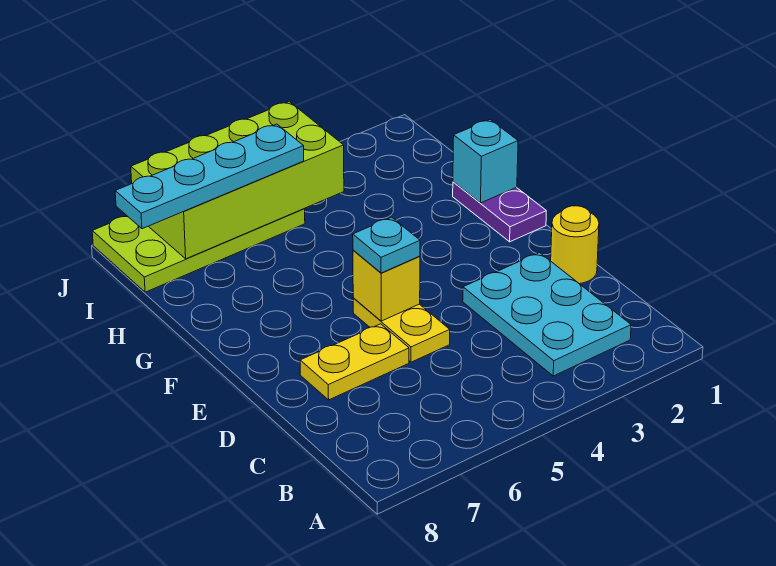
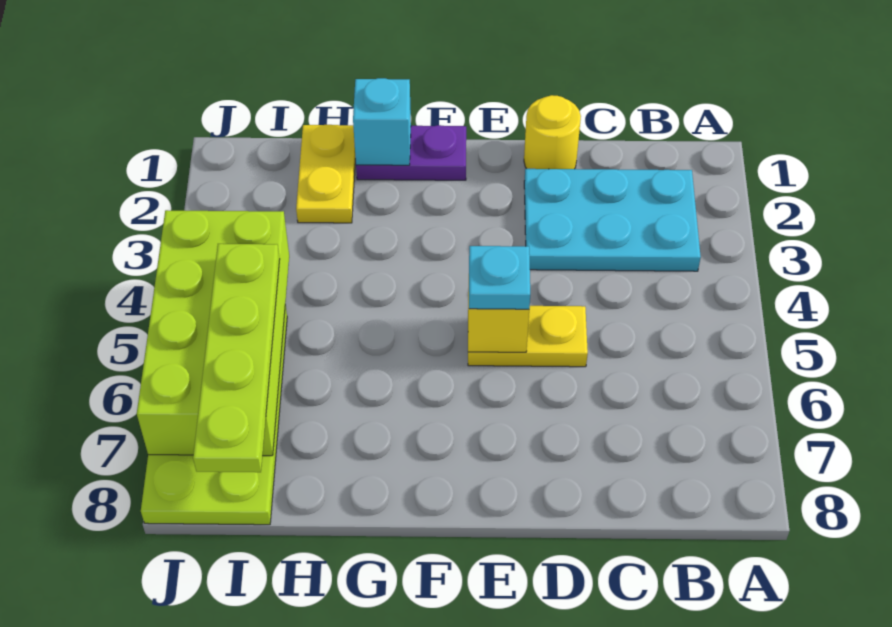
yellow 1x2 plate [300,324,409,400] -> yellow 1x2 plate moved to [296,125,355,223]
cyan 1x4 plate [115,124,304,229] -> lime 1x4 plate [193,244,280,472]

